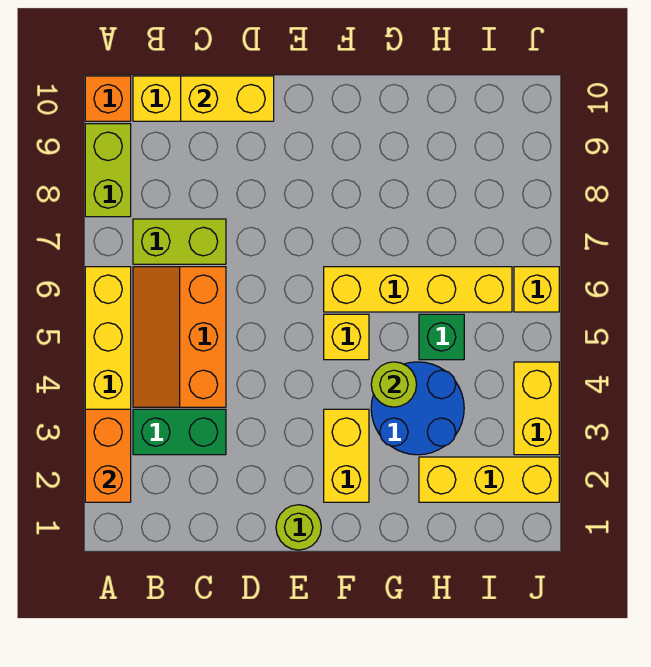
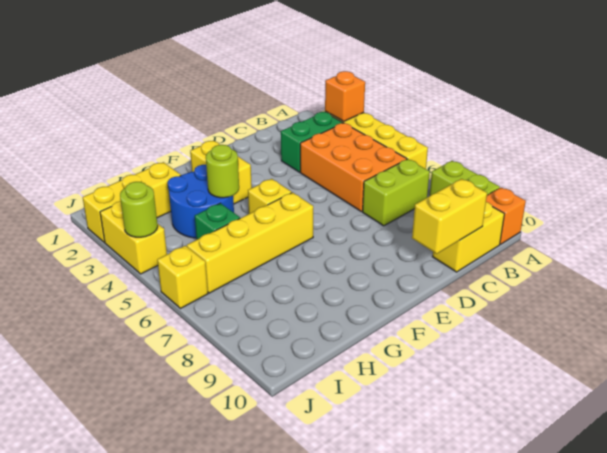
orange 1x2 brick [85,409,131,502] -> orange 1x1 brick [325,71,365,121]
orange 2x3 slope [133,267,226,407] -> orange 2x3 brick [300,123,407,212]
lime 1x1 round brick [276,505,321,550] -> lime 1x1 round brick moved to [120,182,158,237]

